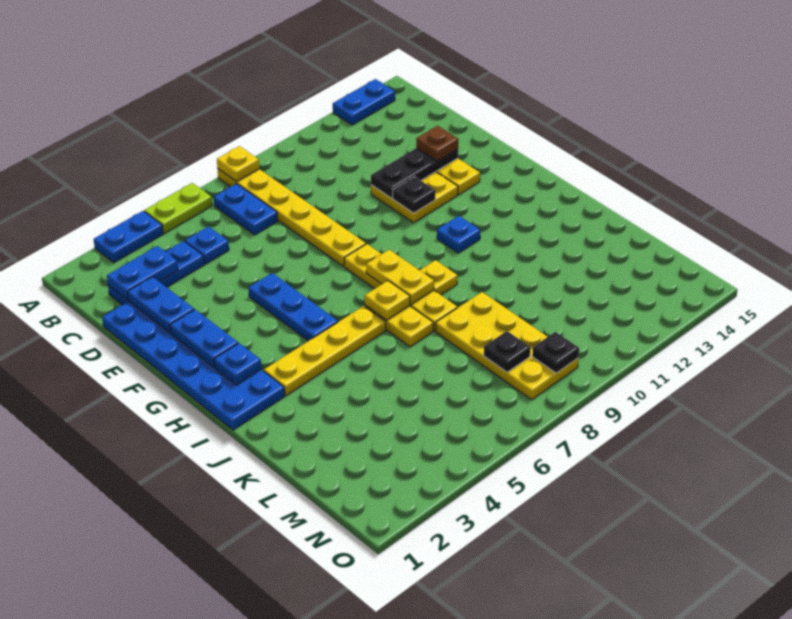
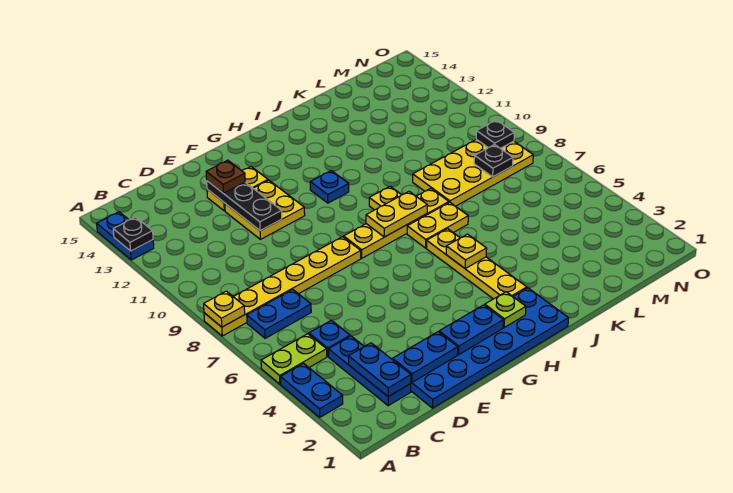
lime 1x2 plate [144,183,212,233] -> lime 1x2 plate turned to [261,334,327,384]
blue 1x3 plate [248,273,338,341] -> none
black 1x1 plate [393,177,436,213] -> black 1x1 plate moved to [113,217,153,251]
blue 1x1 plate [214,343,261,385] -> lime 1x1 plate [485,292,526,328]
yellow 1x1 plate [365,281,410,320] -> yellow 1x1 plate moved to [446,234,487,268]

